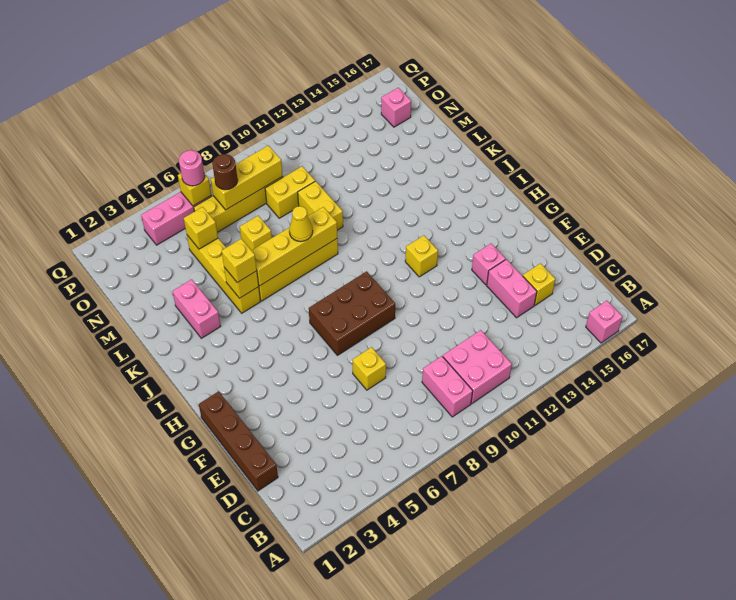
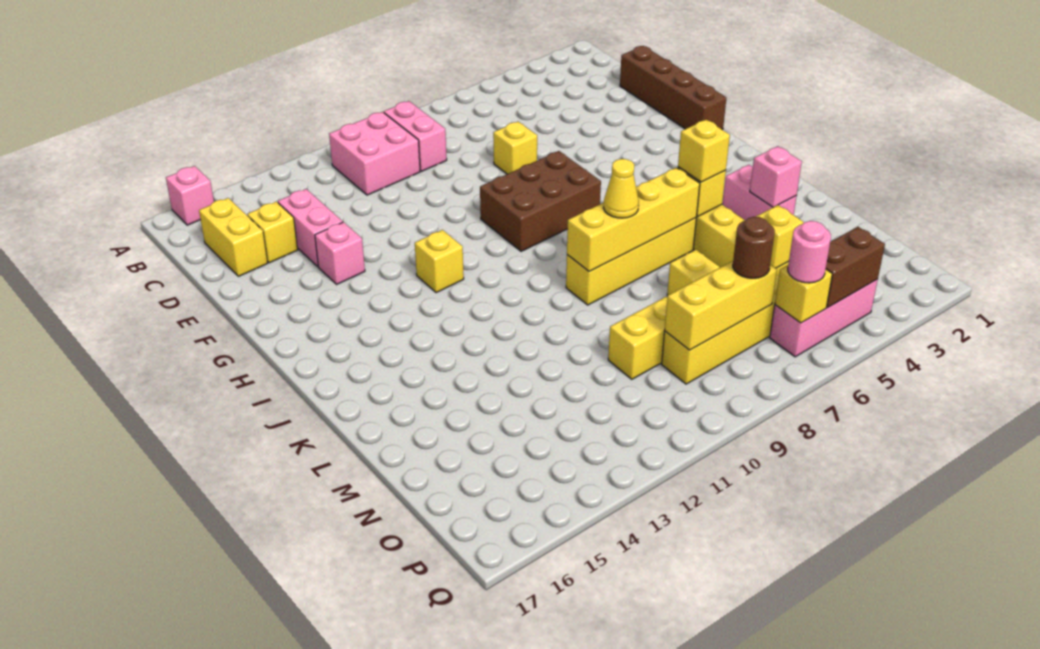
yellow 1x2 brick [298,181,343,230] -> yellow 1x2 brick moved to [199,198,267,276]
pink 1x1 brick [381,88,411,127] -> pink 1x1 brick moved to [750,146,802,207]
none -> brown 1x2 brick [826,227,885,307]

